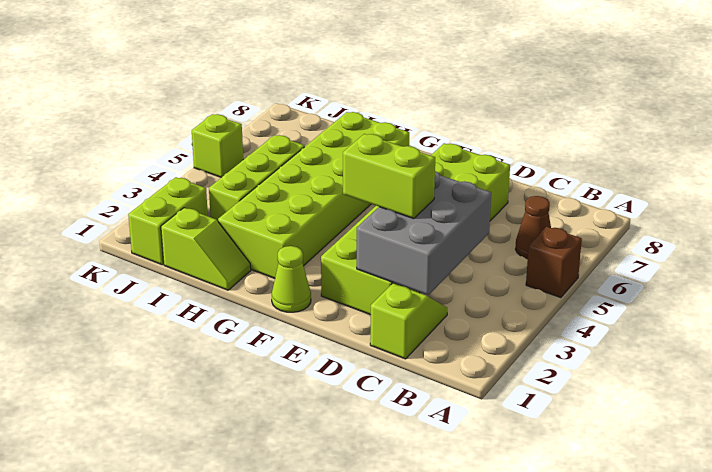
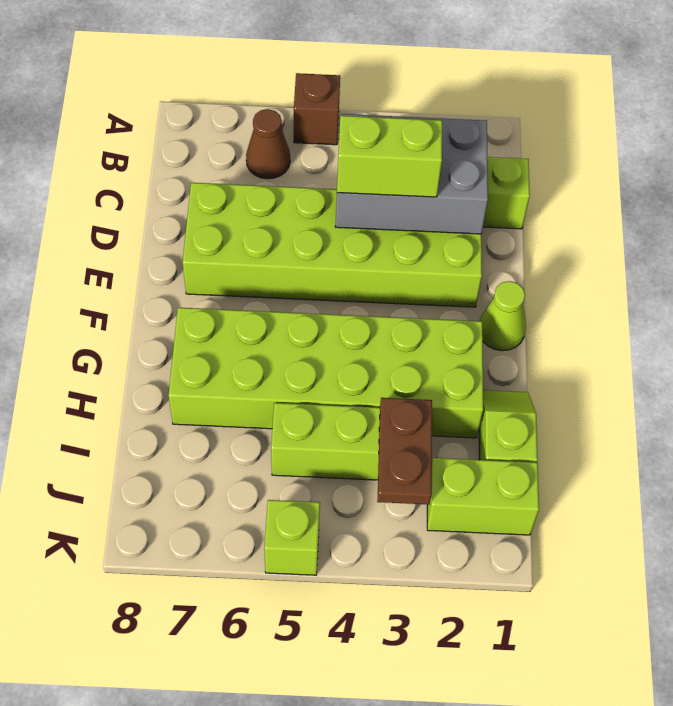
lime 1x2 brick [343,134,435,219] -> lime 1x2 brick turned to [337,116,442,197]
none -> brown 1x2 plate [377,398,432,504]

